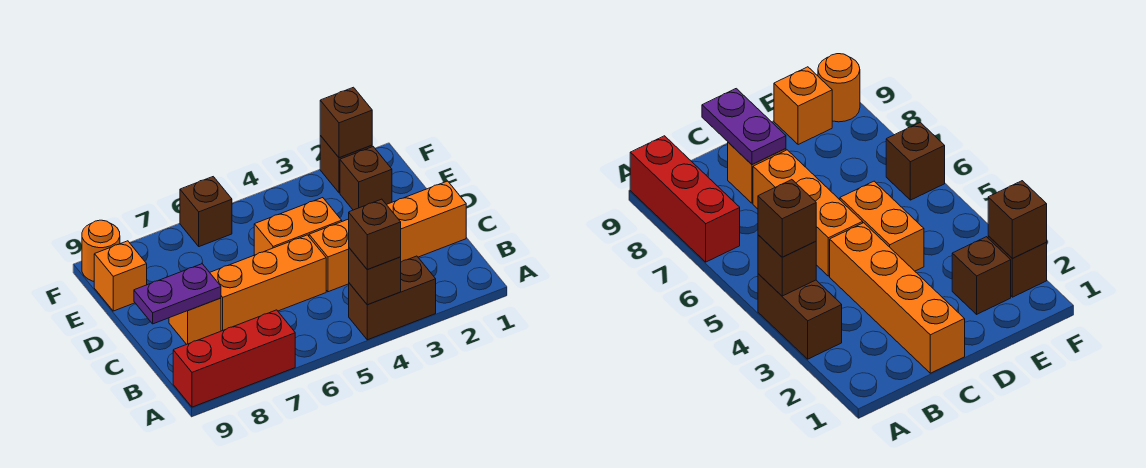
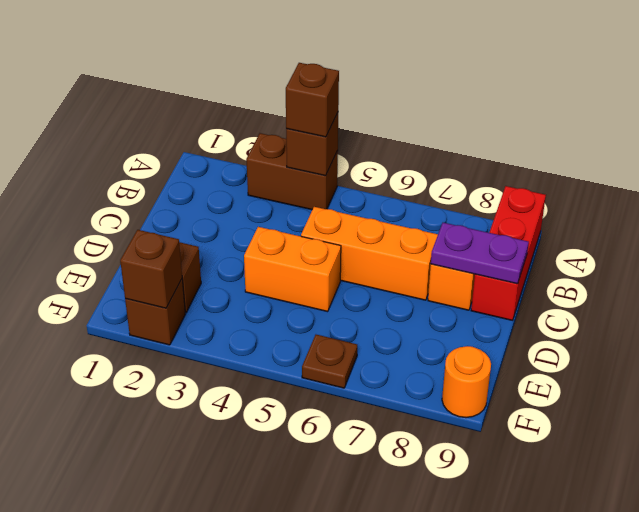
red 1x3 brick [173,310,295,407] -> red 1x3 brick turned to [471,186,546,320]
orange 1x4 brick [309,181,466,292] -> none
orange 1x1 brick [94,241,147,311] -> none
brown 1x1 brick [180,177,232,247] -> brown 1x1 plate [302,335,357,388]

